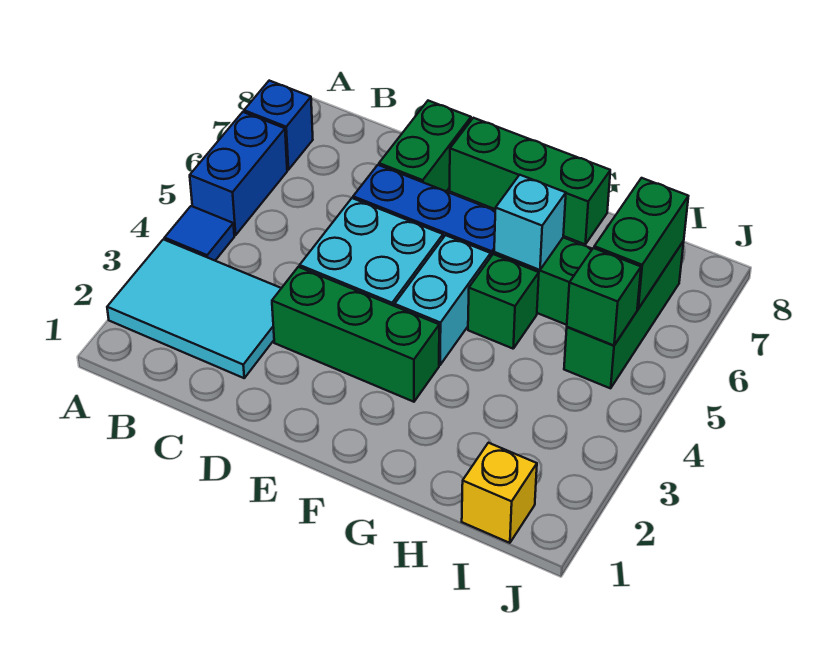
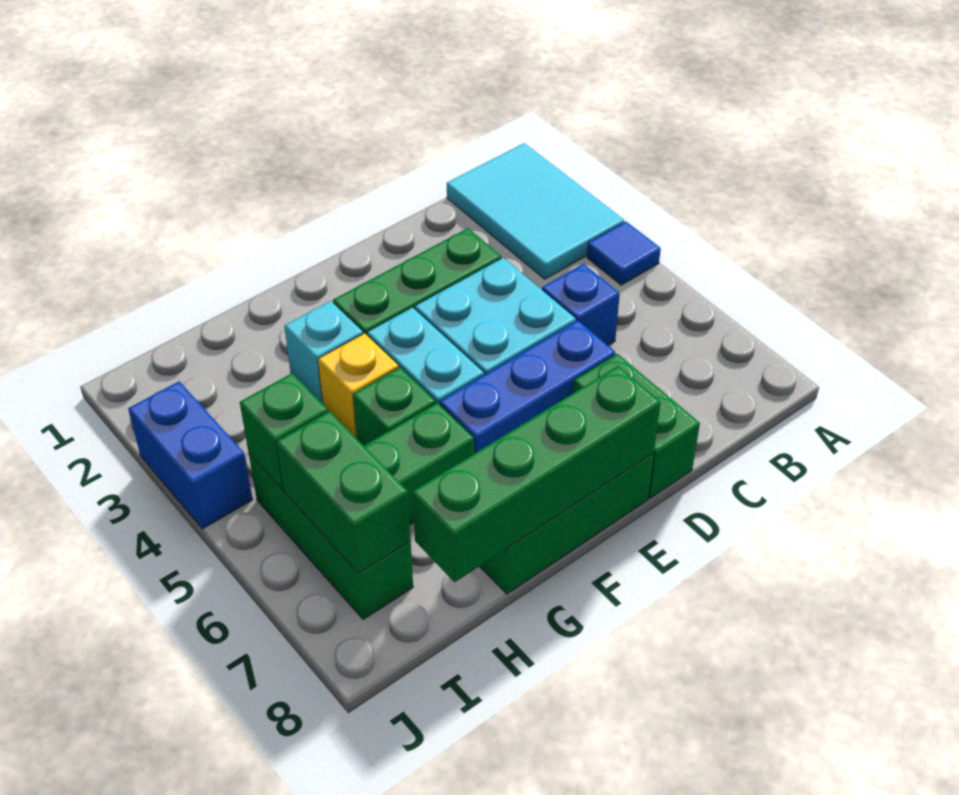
cyan 2x3 tile [107,239,281,378] -> cyan 2x3 tile turned to [447,143,624,279]
blue 1x2 brick [190,112,287,235] -> blue 1x2 brick moved to [128,381,253,529]
blue 1x1 brick [244,81,313,170] -> blue 1x1 brick moved to [542,264,620,345]
none -> green 1x4 brick [413,366,661,582]
cyan 1x1 brick [494,175,566,270] -> cyan 1x1 brick moved to [284,301,363,404]
yellow 1x1 brick [462,443,537,543] -> yellow 1x1 brick moved to [318,333,399,439]

